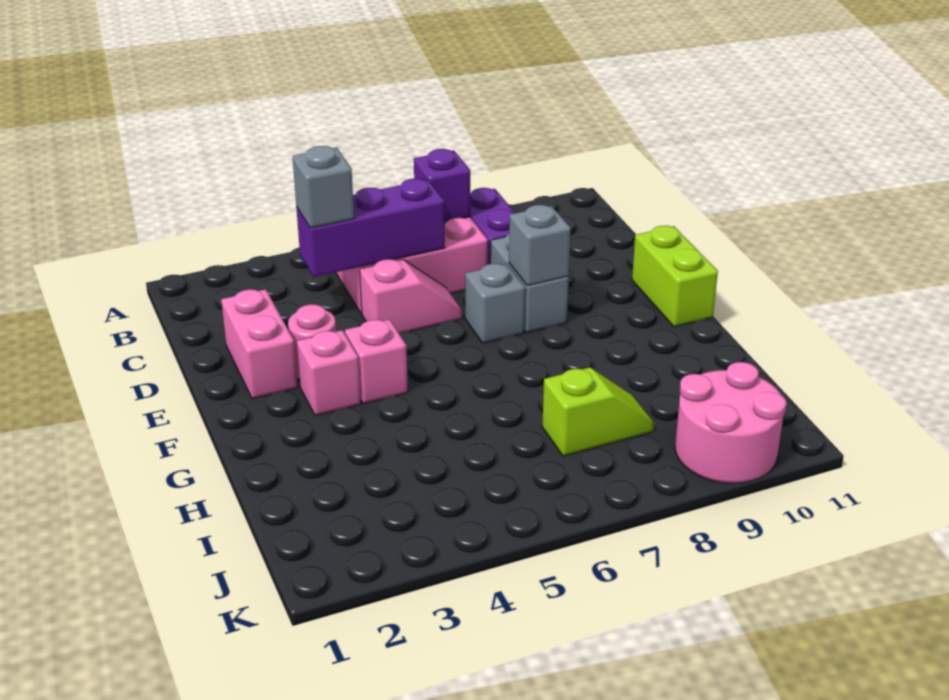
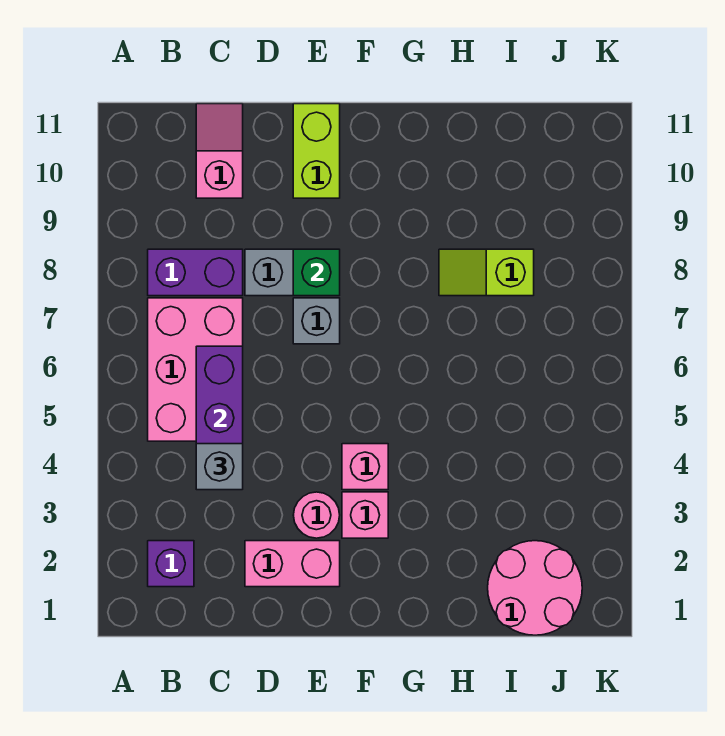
purple 1x1 brick [414,149,470,222] -> purple 1x1 brick moved to [148,541,194,587]
pink 1x2 slope [360,259,463,333] -> pink 1x2 slope moved to [196,104,243,198]
grey 1x1 brick [509,205,571,286] -> green 1x1 brick [293,249,340,296]
lime 1x2 brick [632,226,718,327] -> lime 1x2 brick turned to [293,104,340,198]
lime 1x2 slope [542,367,655,456] -> lime 1x2 slope turned to [439,249,534,296]
pink 2x2 round brick [675,362,787,483] -> pink 2x2 round brick moved to [488,541,582,635]

